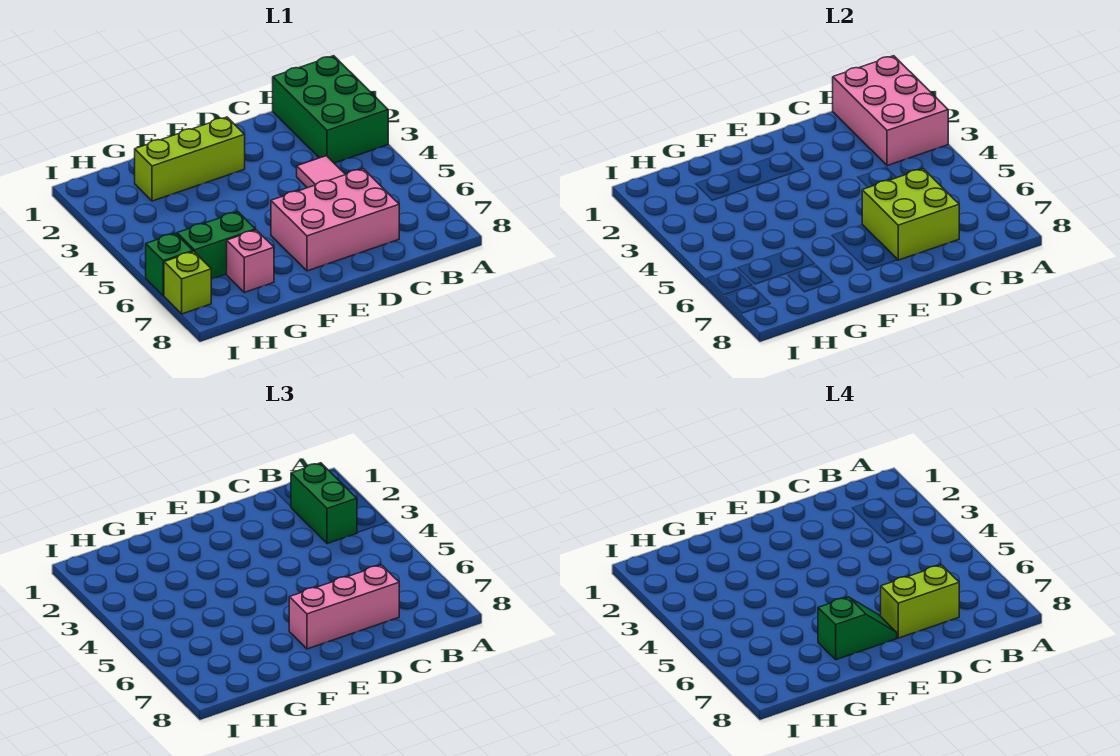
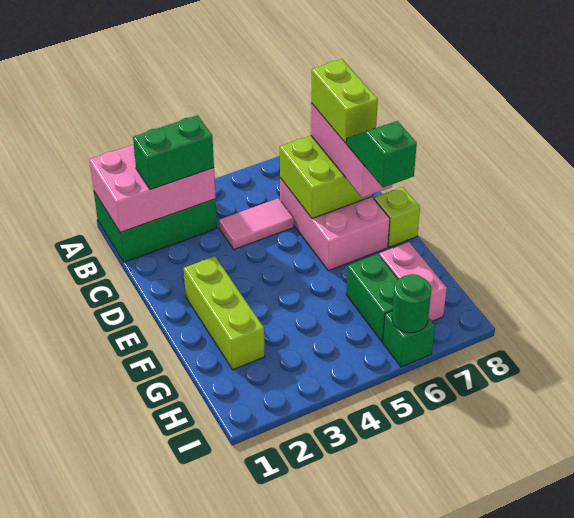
pink 1x1 brick [227,230,274,292] -> pink 1x2 brick [379,242,447,321]
none -> green 1x1 round brick [392,274,431,333]
lime 1x1 brick [164,252,211,314] -> lime 1x1 brick moved to [374,187,420,247]

